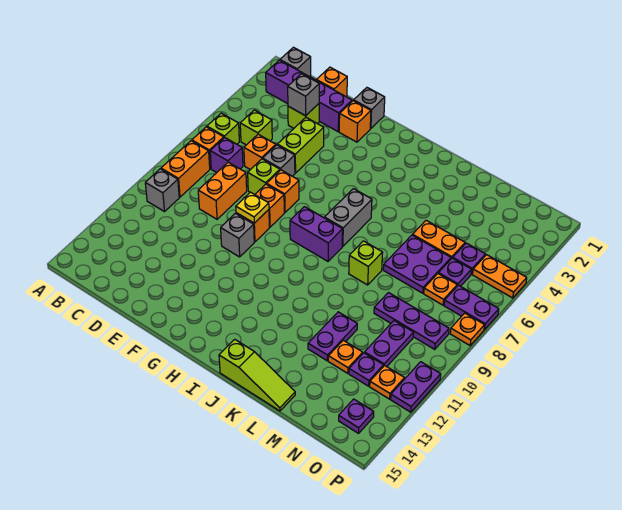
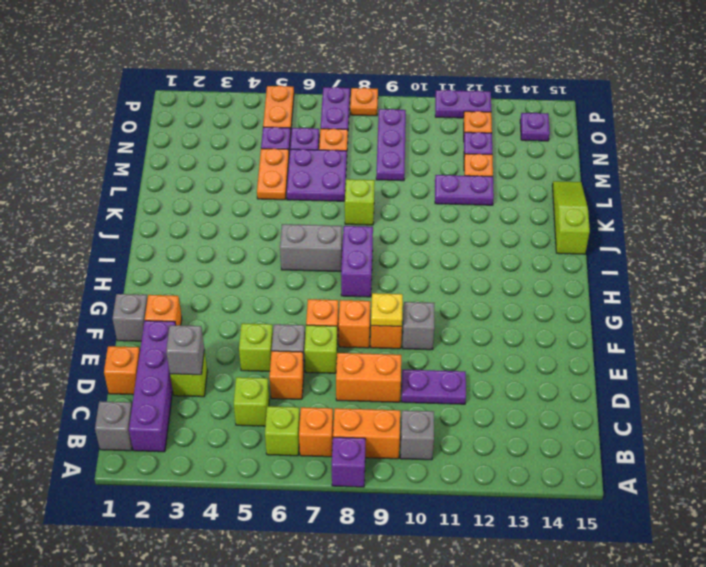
purple 1x1 brick [210,137,243,173] -> purple 1x1 brick moved to [332,437,366,487]
lime 1x2 brick [277,118,324,173] -> lime 1x1 brick [239,323,273,371]
purple 1x2 plate [364,321,414,367] -> purple 1x2 plate moved to [402,370,466,404]

